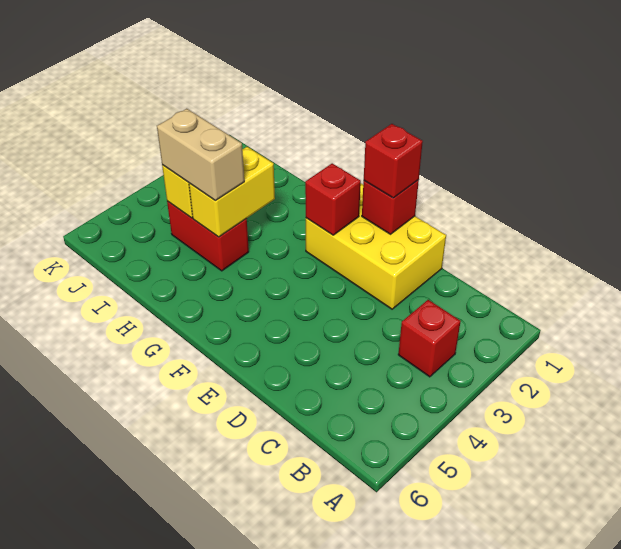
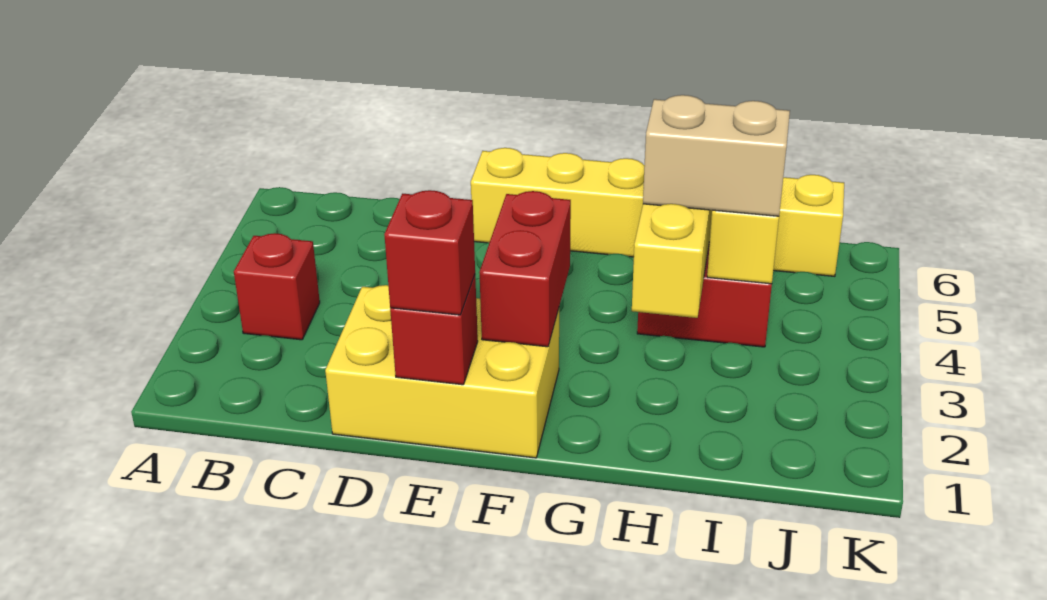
none -> yellow 1x6 brick [471,148,844,276]
red 1x1 brick [305,163,361,235] -> red 1x2 brick [479,191,571,347]

